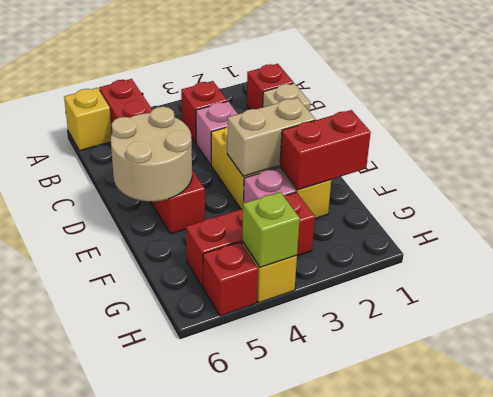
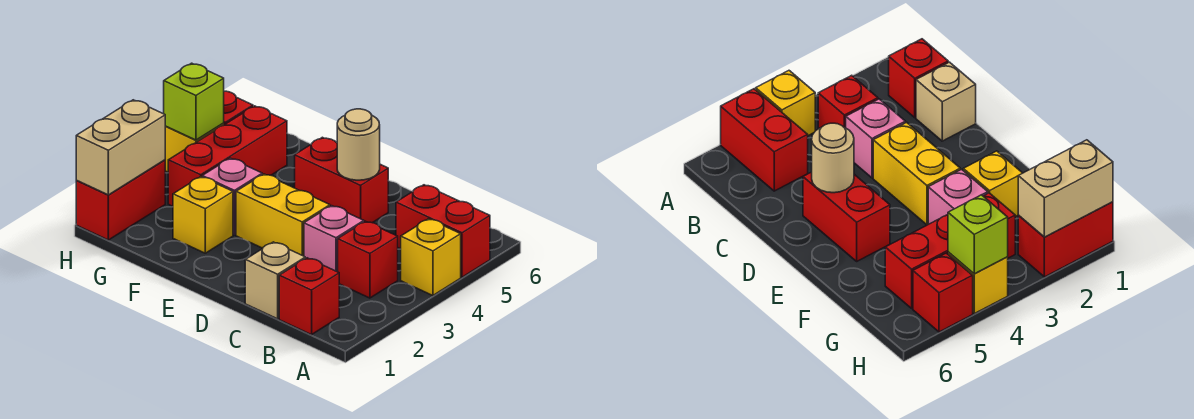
yellow 1x1 brick [64,88,112,151] -> yellow 1x1 brick moved to [401,219,461,296]
tan 2x2 round brick [111,107,192,201] -> tan 1x1 round brick [337,109,380,180]
tan 1x2 brick [227,98,315,176] -> tan 1x2 brick moved to [76,100,165,195]
red 1x2 brick [280,110,371,190] -> red 1x2 brick moved to [76,160,165,240]

